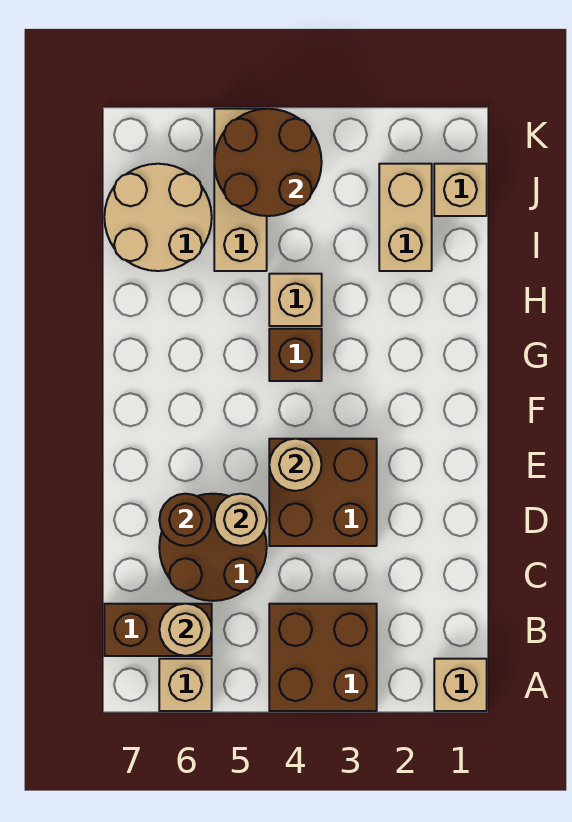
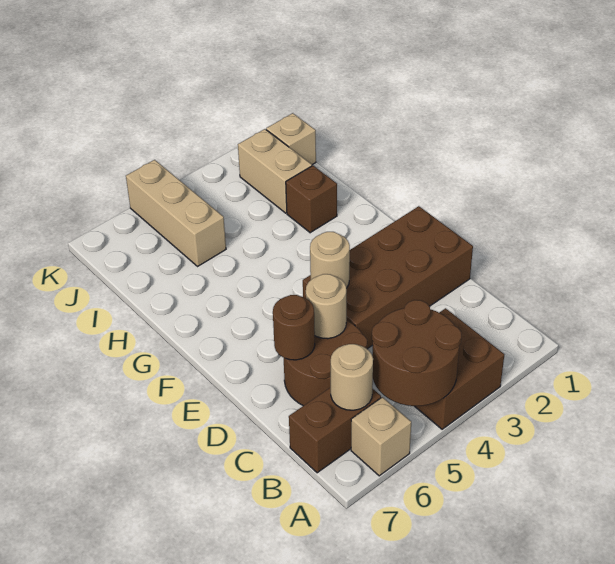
tan 1x1 brick [434,659,487,711] -> none
brown 2x2 brick [269,439,377,546] -> brown 2x4 brick [303,206,473,349]
brown 1x1 brick [269,329,322,381] -> brown 1x1 brick moved to [286,166,337,233]
tan 1x1 brick [269,274,322,326] -> none
tan 2x2 round brick [104,164,212,271] -> none
brown 2x2 round brick [214,109,322,216] -> brown 2x2 round brick moved to [372,300,461,406]

